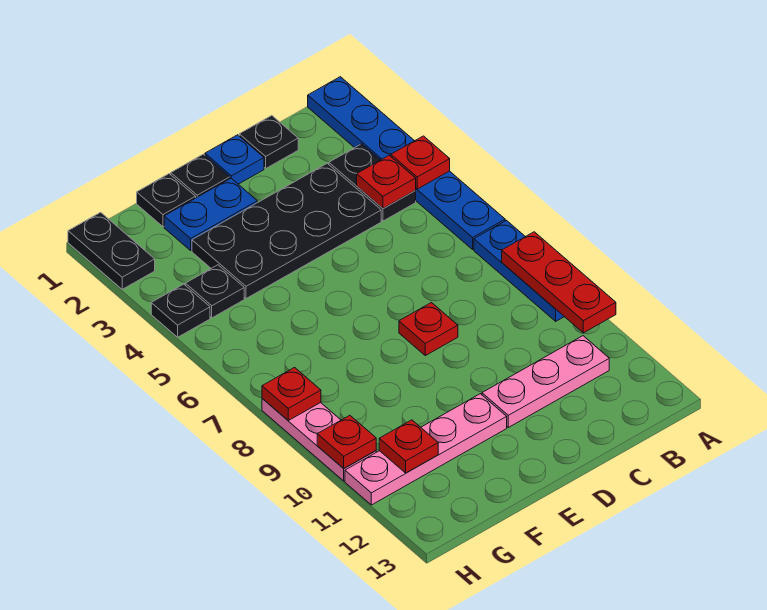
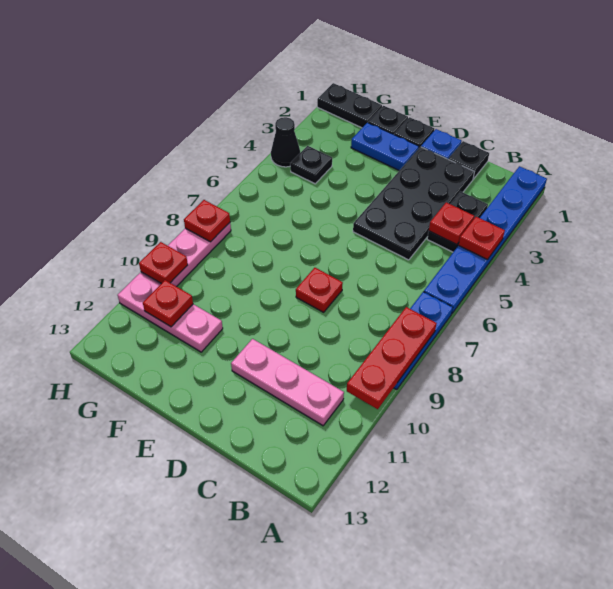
black 2x4 plate [192,163,381,299] -> black 2x4 plate turned to [353,147,474,260]
pink 1x4 plate [345,394,507,505] -> pink 1x3 plate [118,273,223,352]
black 1x2 plate [68,212,155,289] -> black 1x2 plate turned to [317,83,382,128]
black 1x1 plate [151,284,210,337] -> black 1x1 cone [271,117,300,167]

